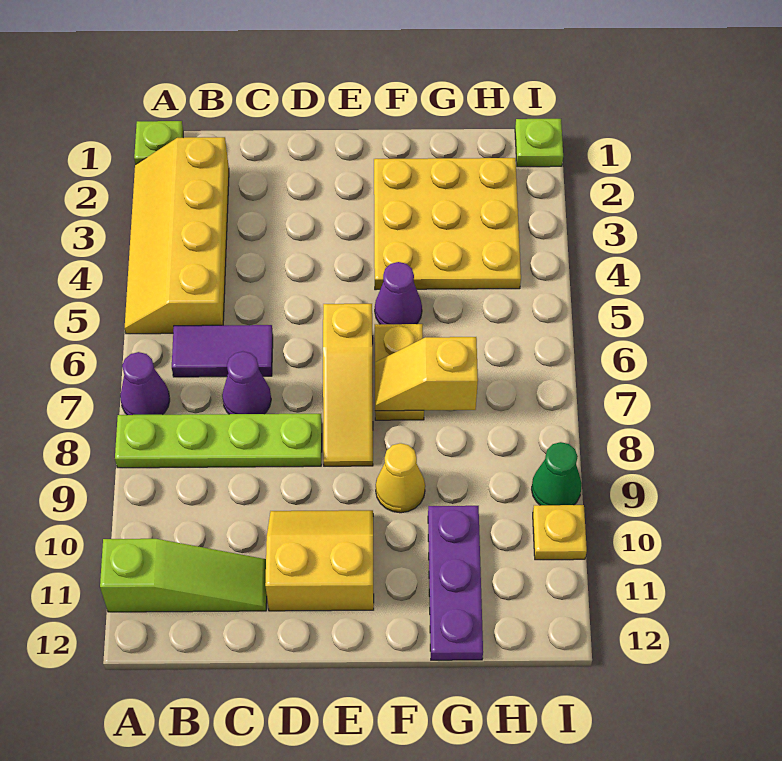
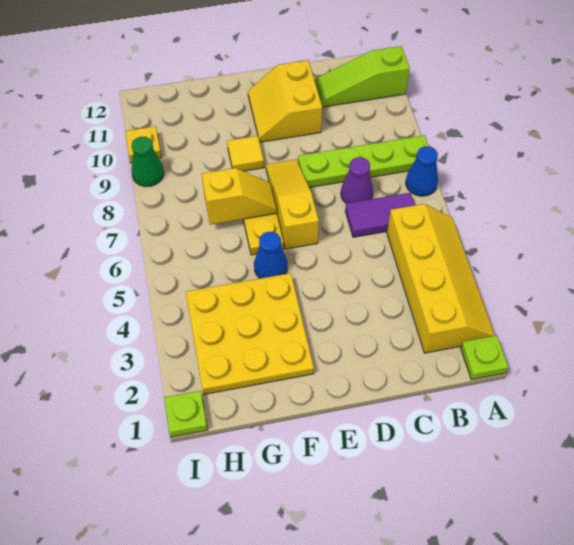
purple 1x1 cone [120,352,170,415] -> blue 1x1 cone [406,146,438,196]
yellow 2x2 slope [265,510,374,611] -> yellow 2x2 slope turned to [248,60,322,142]
purple 1x1 cone [375,262,422,324] -> blue 1x1 cone [254,232,287,278]
yellow 1x1 cone [376,443,425,513] -> yellow 1x1 tile [227,136,264,171]
purple 1x3 plate [428,506,483,660] -> none

